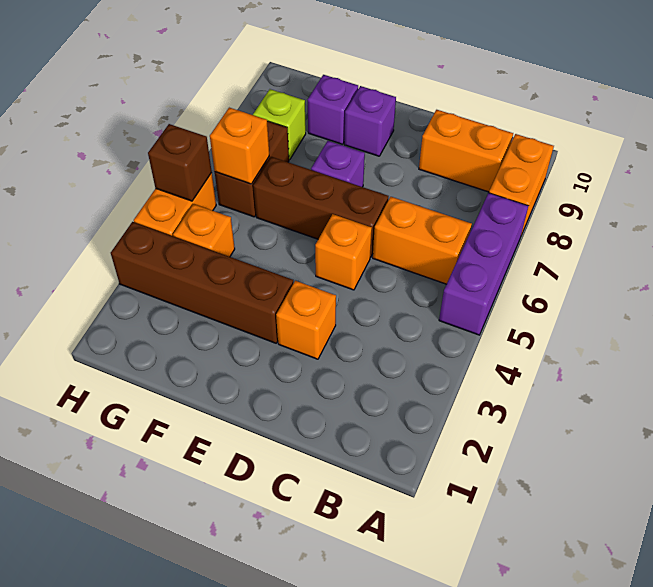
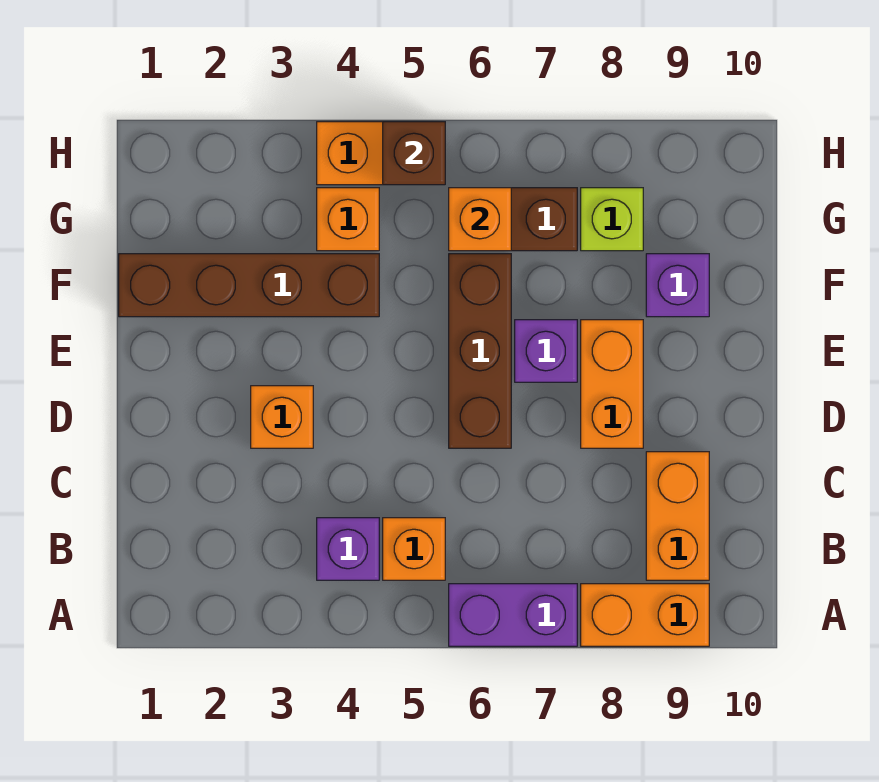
purple 1x3 brick [439,193,528,335] -> purple 1x2 brick [449,584,577,646]
orange 1x2 brick [373,197,472,284] -> orange 1x2 brick moved to [581,320,643,448]
orange 1x1 brick [315,214,372,290] -> orange 1x1 brick moved to [383,518,445,580]
brown 1x4 brick [111,222,293,343] -> brown 1x4 brick turned to [119,254,379,317]
purple 1x1 brick [344,86,396,156] -> purple 1x1 brick moved to [317,518,379,580]

